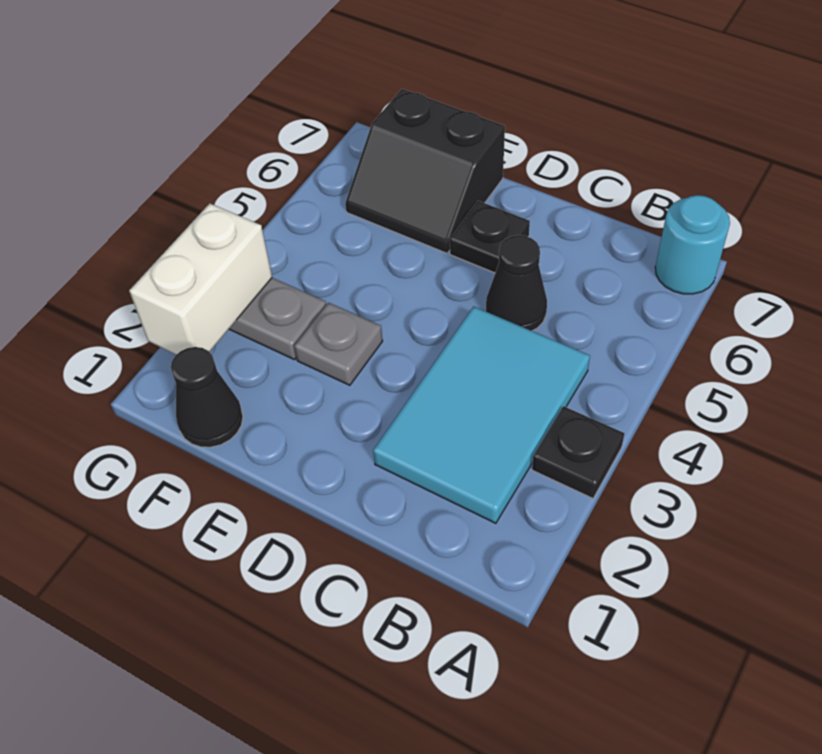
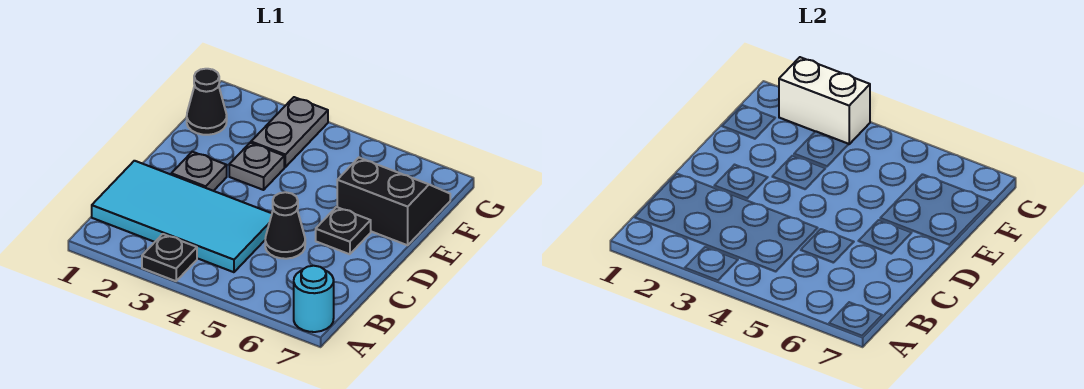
cyan 2x3 tile [373,307,590,523] -> cyan 2x4 tile [92,161,272,272]
none -> grey 1x1 plate [171,152,227,191]
black 2x2 slope [345,89,505,253] -> black 2x2 slope turned to [337,158,450,245]

